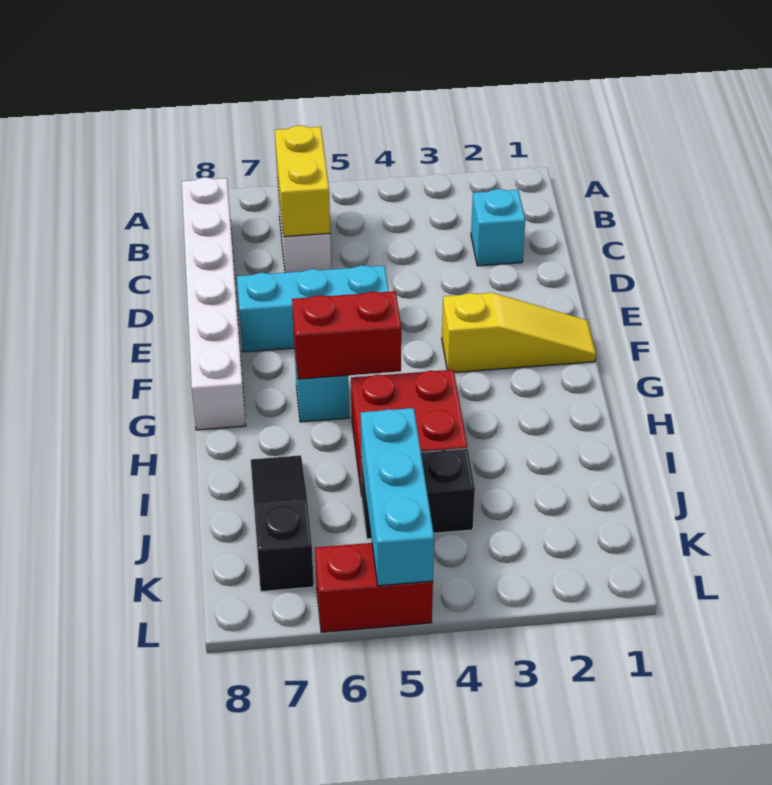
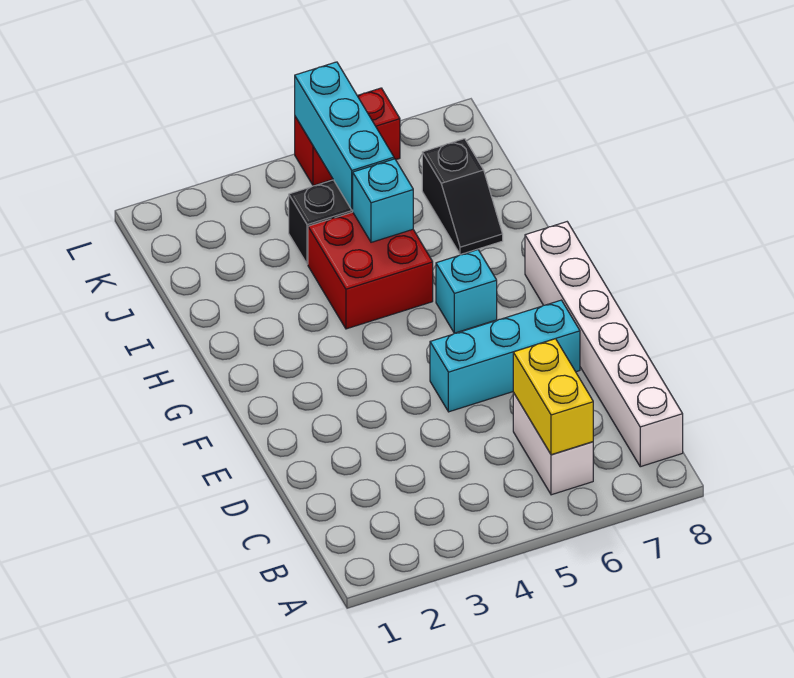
cyan 1x1 brick [471,189,525,266] -> cyan 1x1 brick moved to [353,159,413,242]
yellow 1x3 slope [442,293,596,372] -> none
red 1x2 brick [292,291,401,379] -> none
black 1x3 slope [251,455,314,592] -> black 1x2 slope [422,139,503,255]

